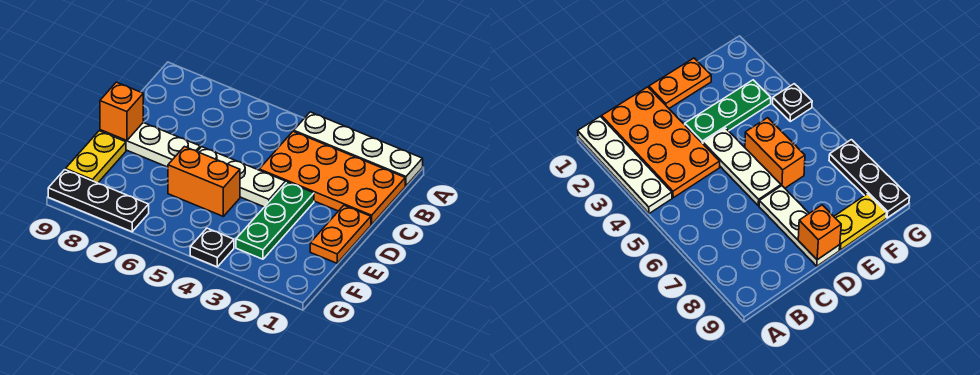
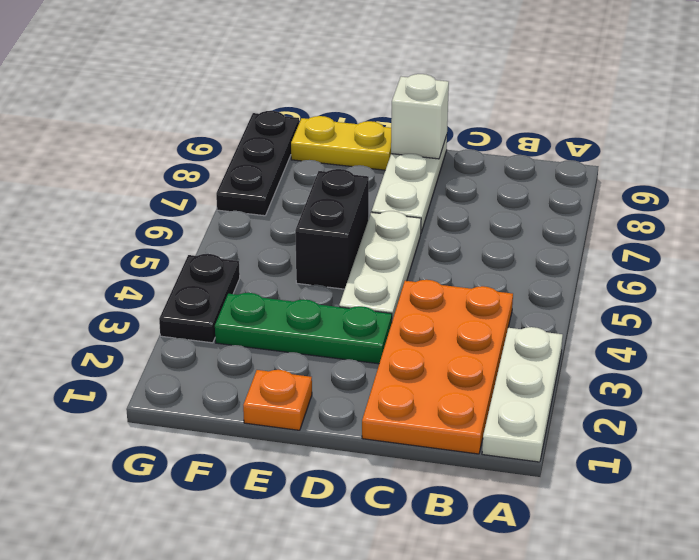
white 1x4 plate [294,112,423,186] -> white 1x3 plate [482,327,563,462]
orange 1x2 plate [310,205,371,263] -> orange 1x1 plate [243,370,312,430]
orange 1x1 brick [100,82,143,141] -> white 1x1 brick [391,74,449,159]
orange 1x2 brick [168,147,240,216] -> black 1x2 brick [295,169,369,289]
black 1x1 plate [190,228,234,267] -> black 1x2 plate [159,254,240,343]

